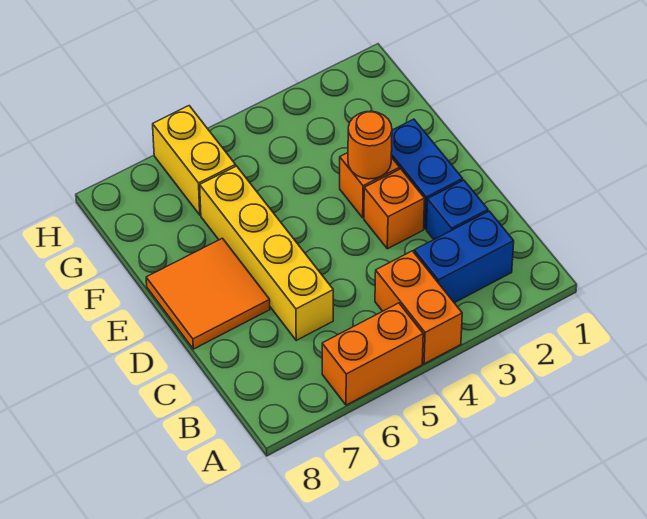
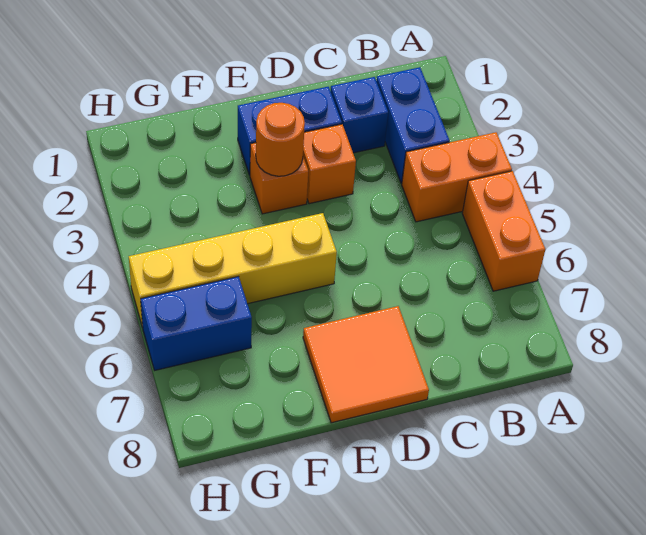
yellow 1x4 brick [200,166,333,340] -> yellow 1x4 brick moved to [129,213,337,327]
yellow 1x2 brick [153,106,236,215] -> blue 1x2 brick [141,276,252,370]

